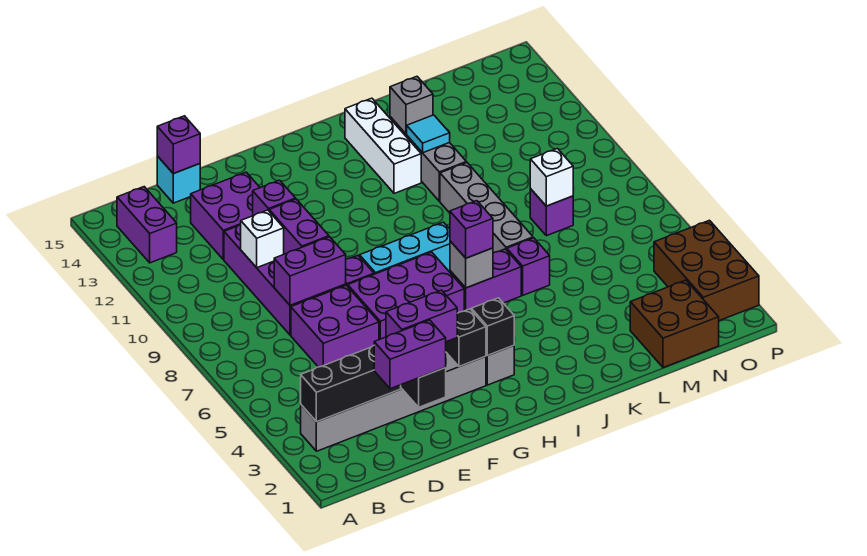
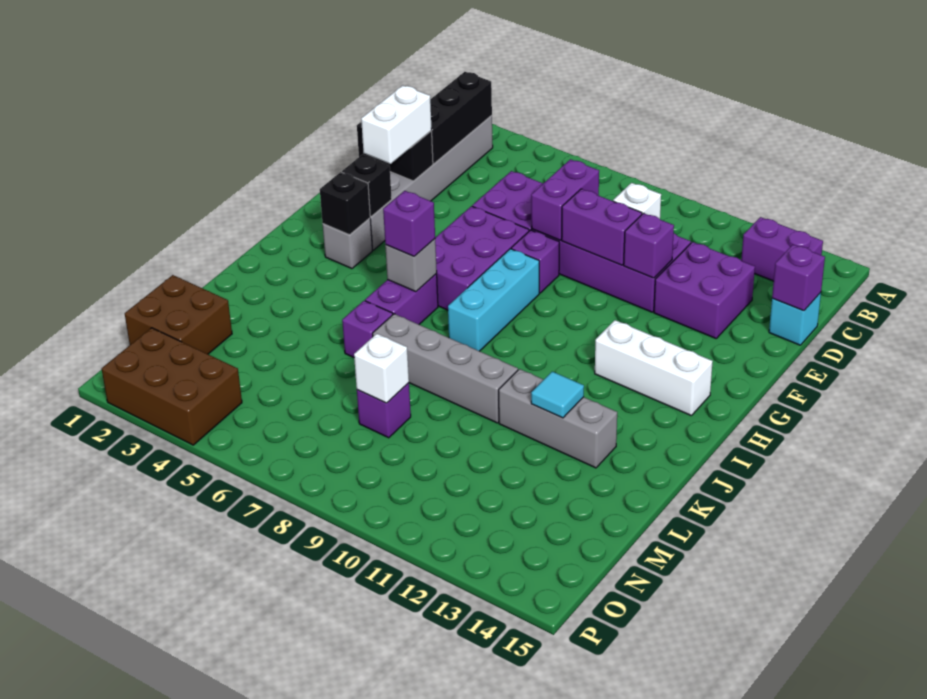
purple 1x2 brick [374,320,446,389] -> none
purple 1x2 brick [386,290,457,342] -> white 1x2 brick [361,85,432,164]
white 1x3 brick [345,98,421,193] -> white 1x3 brick moved to [595,320,713,416]
grey 1x1 brick [390,76,433,134] -> none

